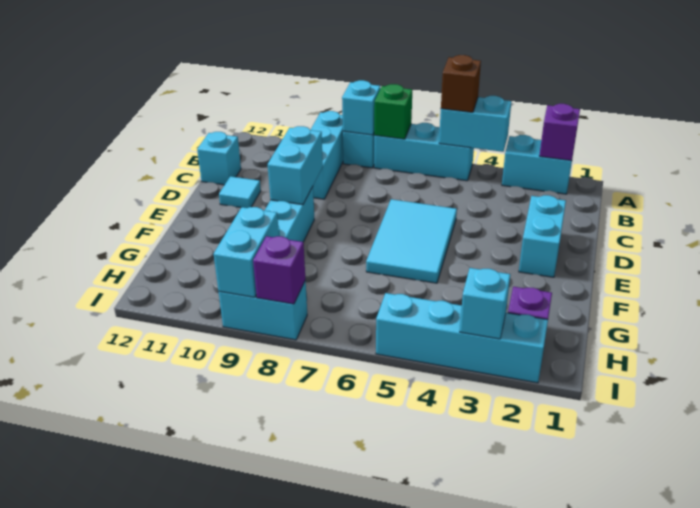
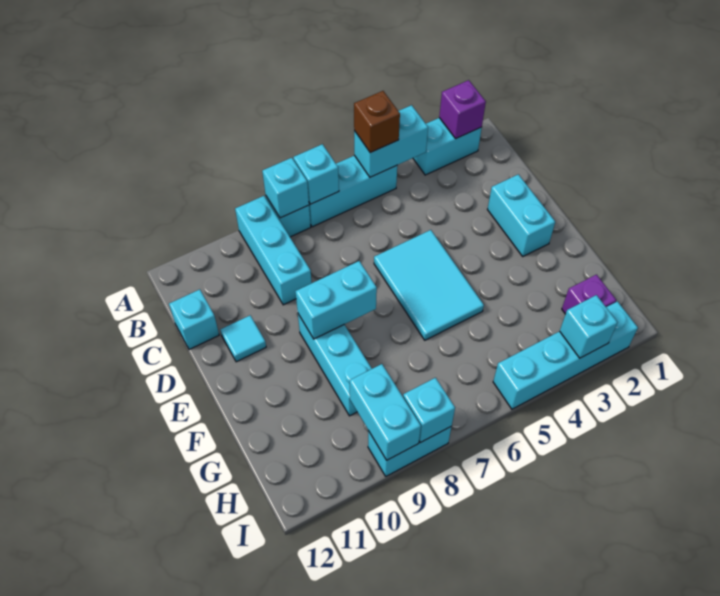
green 1x1 brick [374,84,412,139] -> cyan 1x1 brick [293,144,339,204]
cyan 1x2 brick [268,126,323,205] -> cyan 1x2 brick turned to [295,261,377,339]
purple 1x1 brick [253,236,305,304] -> cyan 1x1 brick [403,378,455,443]

